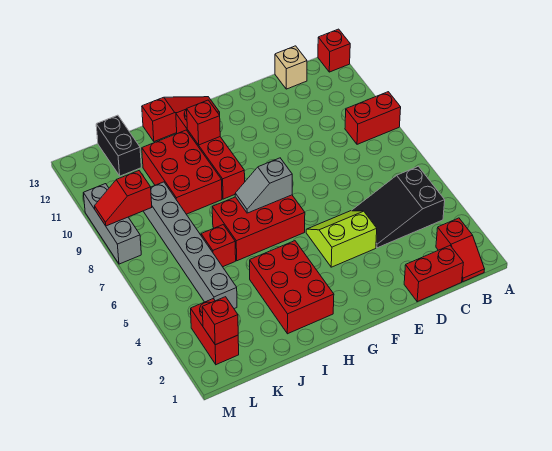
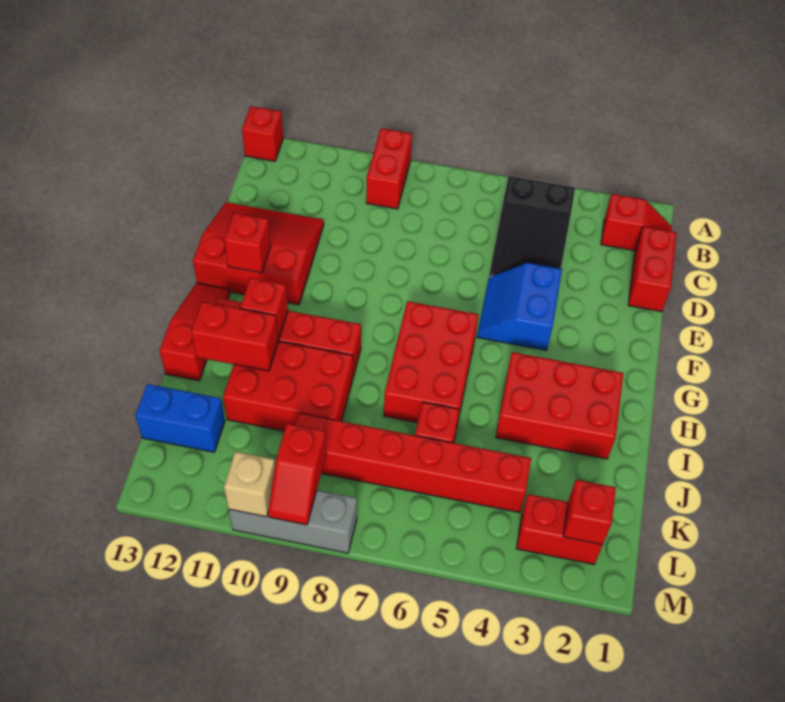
tan 1x1 brick [275,46,307,89] -> tan 1x1 brick moved to [224,452,275,517]
none -> red 3x3 slope [193,202,324,305]
lime 2x2 slope [306,211,377,267] -> blue 2x2 slope [477,263,562,350]
none -> red 1x1 brick [224,213,271,273]
grey 1x2 slope [235,158,292,213] -> none
none -> red 1x2 brick [191,302,279,371]
grey 1x6 brick [143,182,237,309] -> red 1x6 brick [296,413,531,513]
black 1x2 brick [96,115,141,176] -> blue 1x2 brick [135,384,225,452]

